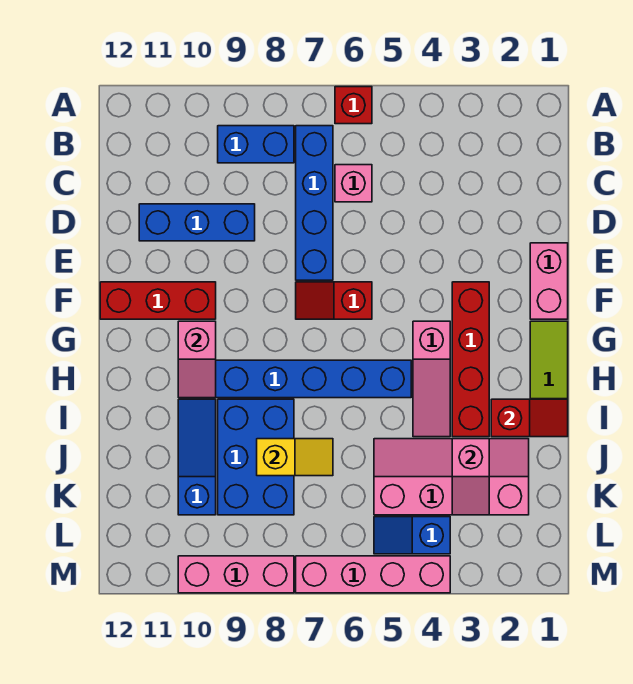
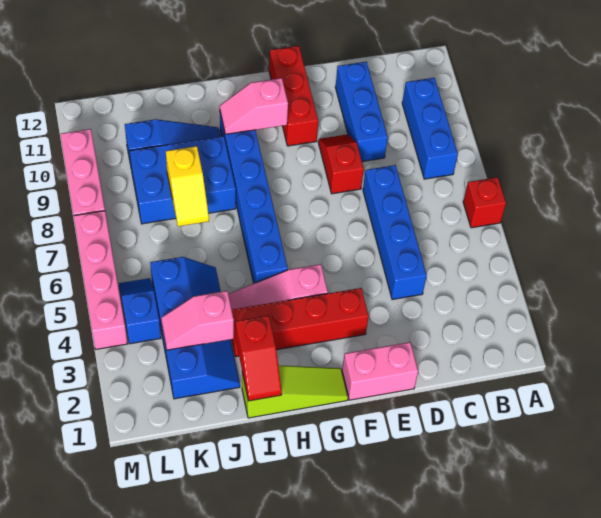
blue 1x4 brick [296,126,333,280] -> blue 1x4 brick turned to [363,165,427,300]
blue 1x2 brick [218,126,294,163] -> blue 1x3 brick [402,78,458,179]
pink 1x1 brick [335,165,372,202] -> none
red 1x2 slope [296,282,372,319] -> red 1x2 slope moved to [318,134,364,194]
pink 2x4 slope [374,439,529,515] -> blue 2x4 slope [150,257,240,399]

